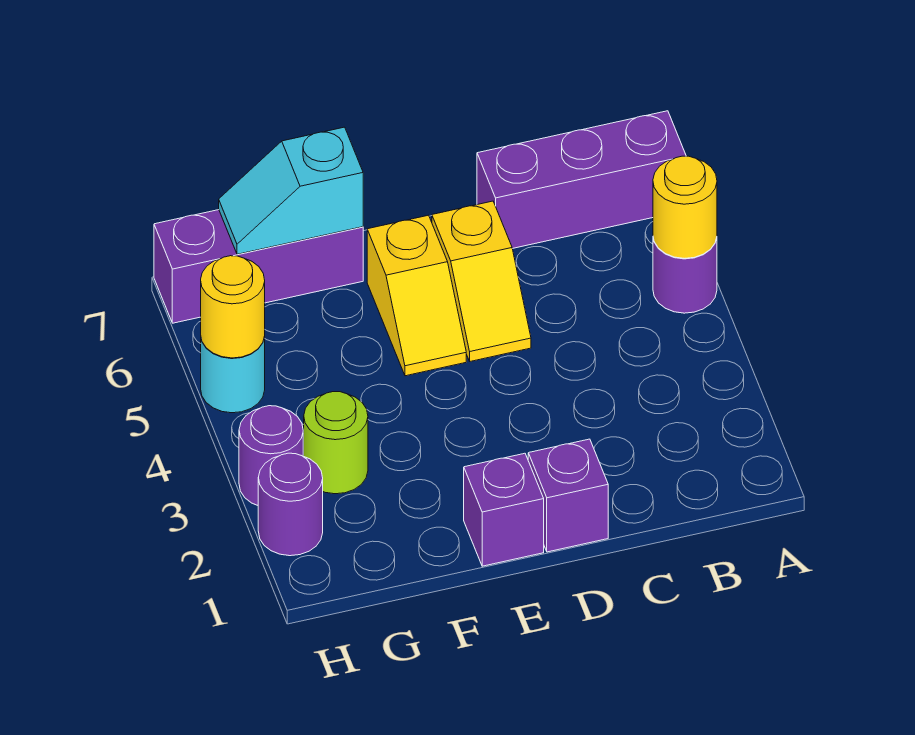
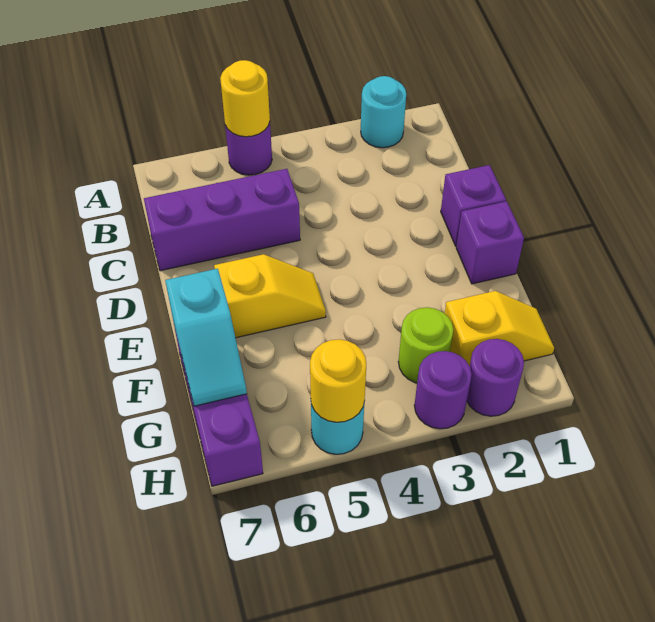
none -> cyan 1x1 round brick [361,76,406,148]
purple 1x3 brick [477,111,686,249] -> purple 1x3 brick turned to [144,169,300,271]
yellow 1x2 slope [432,201,531,361] -> yellow 1x2 slope moved to [445,291,554,366]

